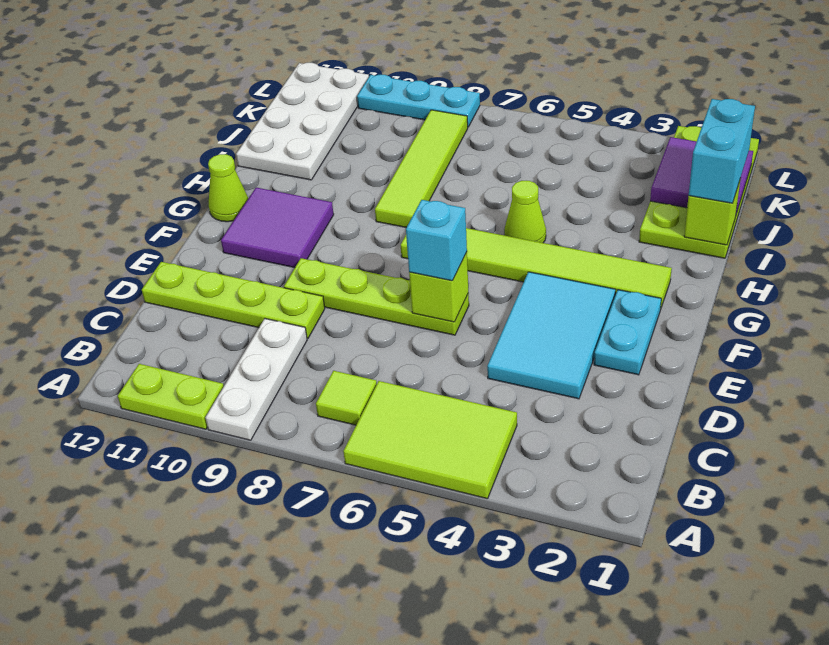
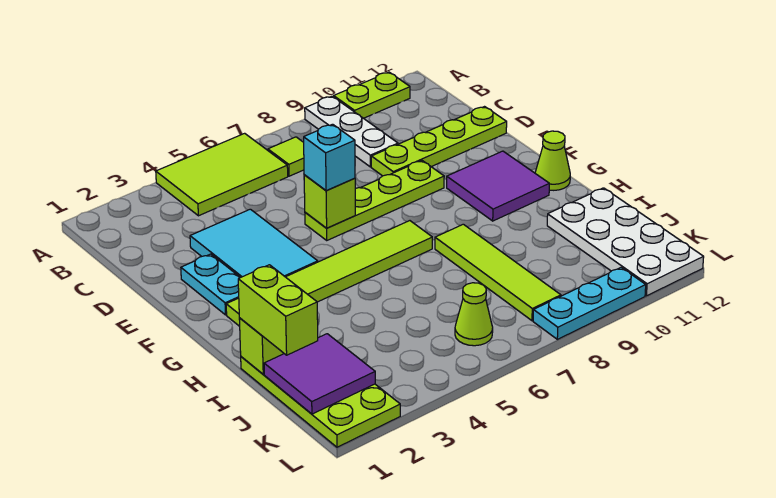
lime 1x1 cone [504,181,546,243] -> lime 1x1 cone moved to [455,283,493,346]
cyan 1x2 brick [689,99,755,203] -> lime 1x2 brick [238,265,318,355]

